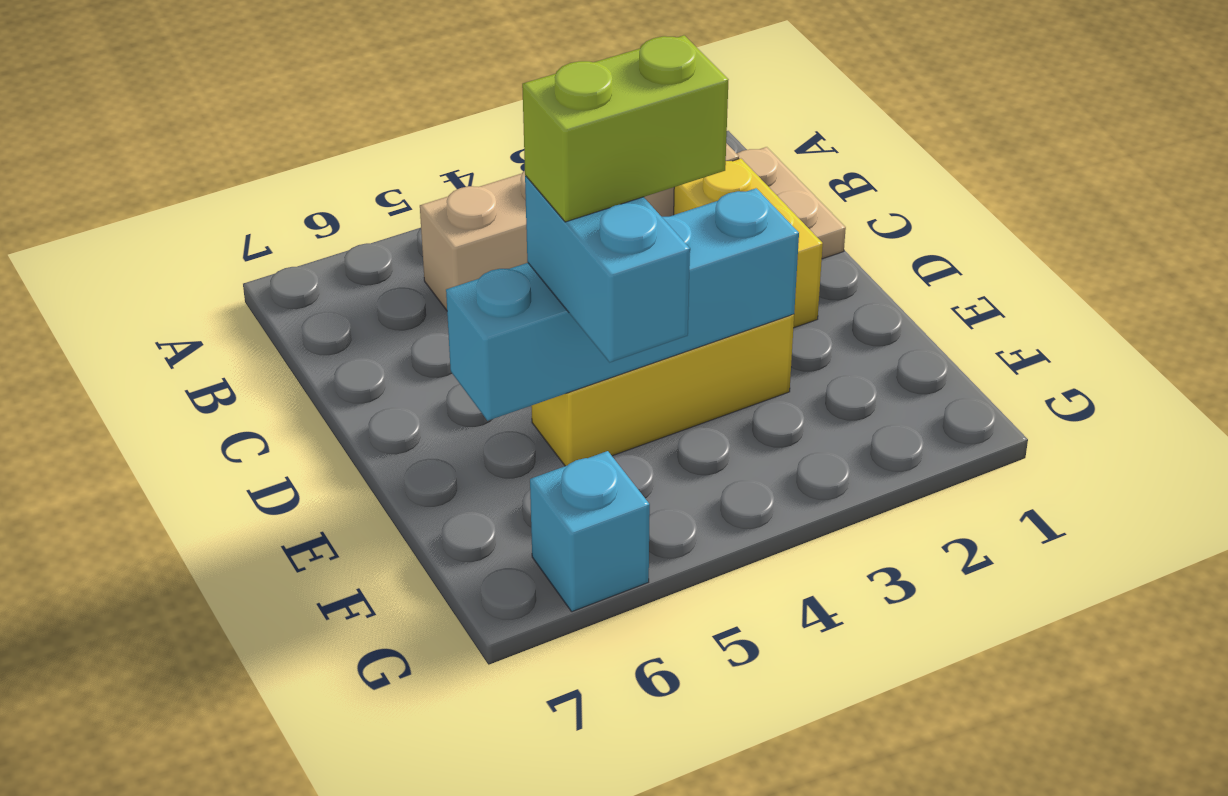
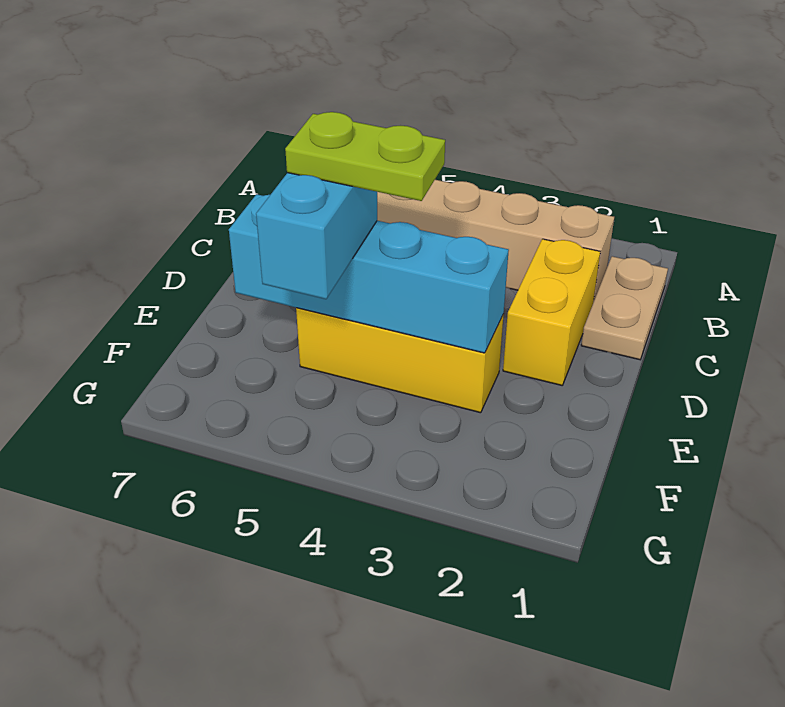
lime 1x2 brick [522,35,728,222] -> lime 1x2 plate [285,112,445,201]
cyan 1x1 brick [530,451,650,612] -> none

